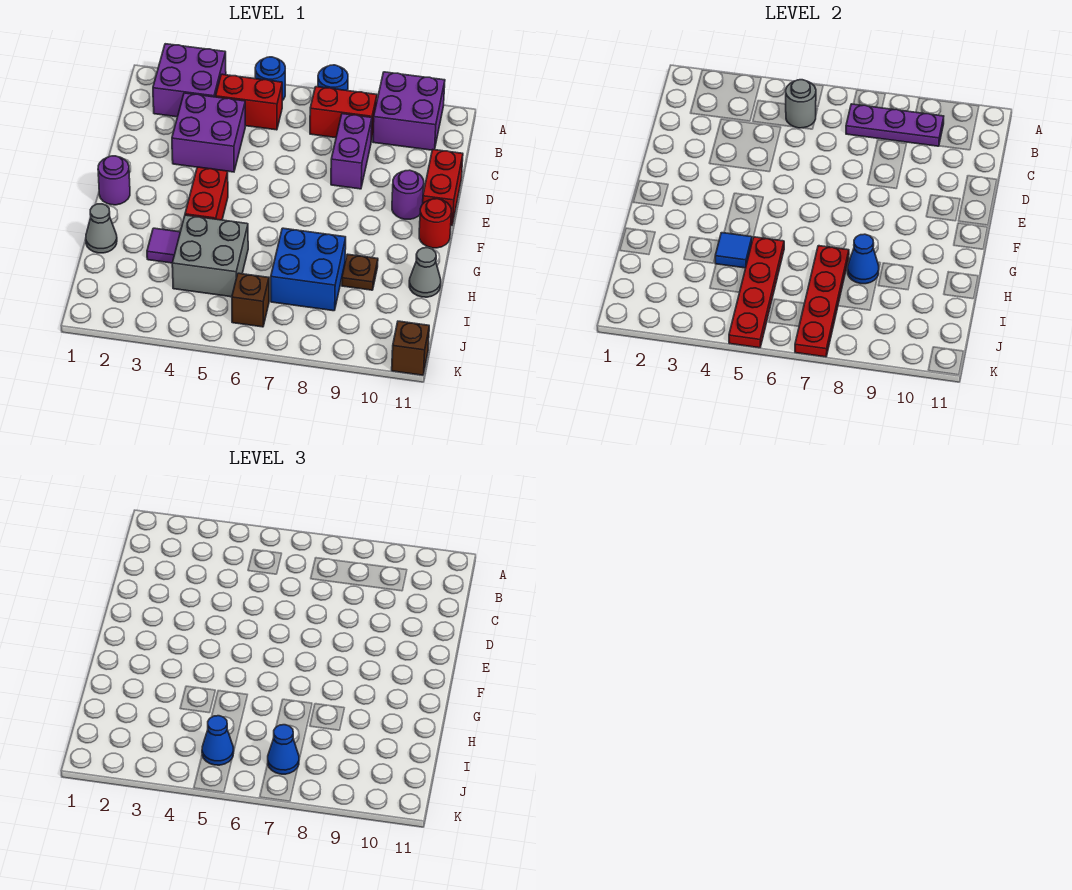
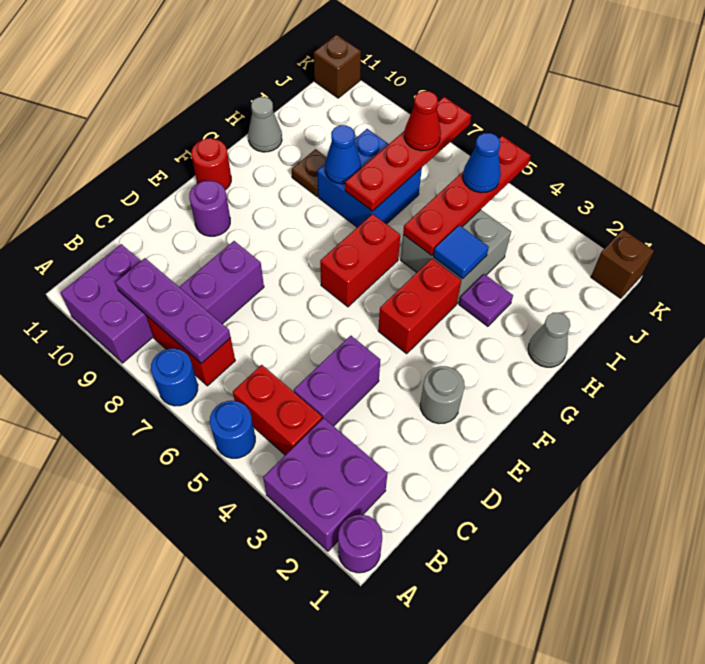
grey 1x1 round brick [786,80,816,128] -> grey 1x1 round brick moved to [420,366,465,424]
purple 2x2 brick [172,93,245,172] -> purple 1x2 brick [294,336,380,426]
red 1x2 brick [423,150,463,226] -> red 1x2 brick moved to [320,214,400,307]
purple 1x1 round brick [98,156,130,205] -> purple 1x1 round brick moved to [338,515,382,573]
purple 1x1 tile [147,228,180,263] -> purple 1x1 plate [459,274,513,326]
brown 1x1 brick [232,273,269,327] -> brown 1x1 brick moved to [591,230,654,298]
blue 1x1 cone [268,725,299,774] -> red 1x1 cone [404,91,441,151]

